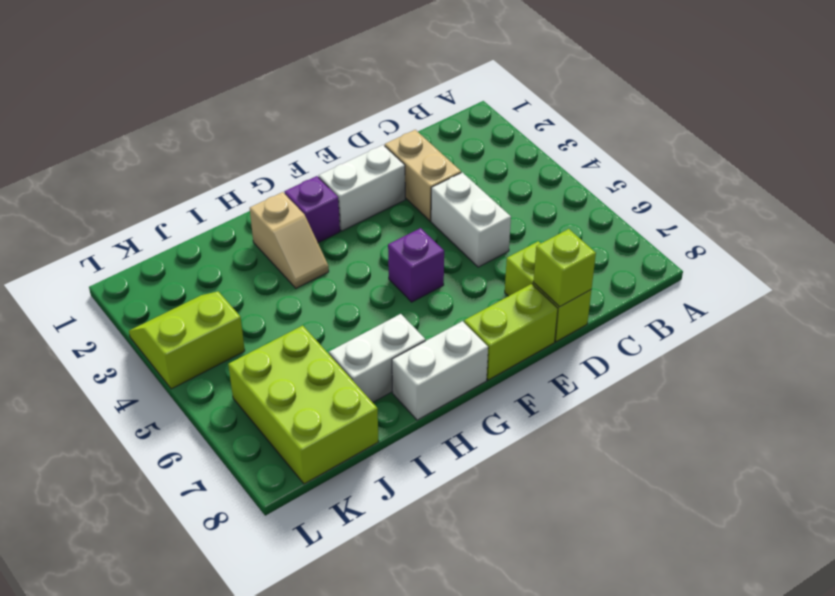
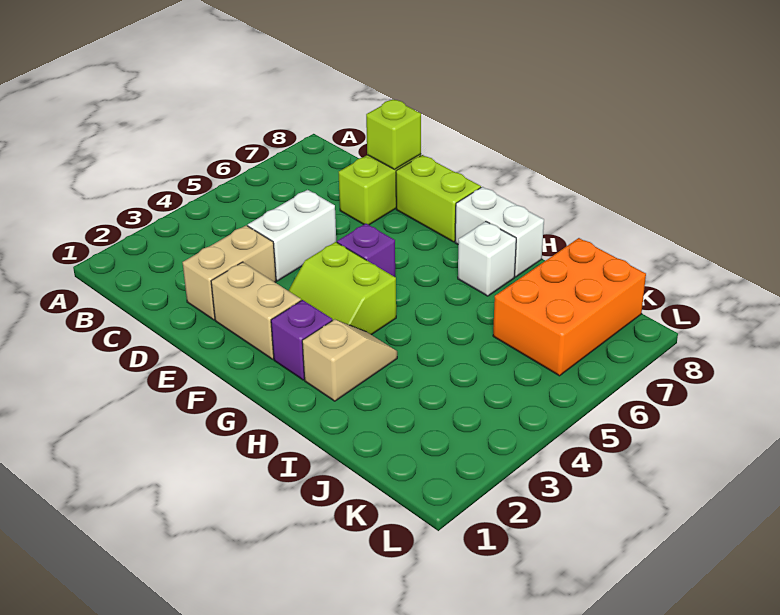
white 1x2 brick [319,145,405,231] -> tan 1x2 brick [211,262,301,359]
white 1x2 brick [329,314,425,402] -> white 1x1 brick [458,222,516,296]
lime 2x3 brick [228,326,379,484] -> orange 2x3 brick [493,238,646,376]
lime 2x2 slope [129,291,245,389] -> lime 2x2 slope moved to [288,242,396,335]

